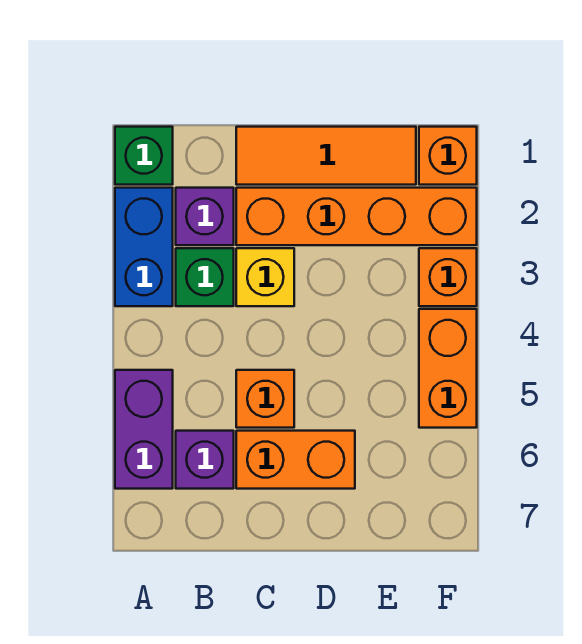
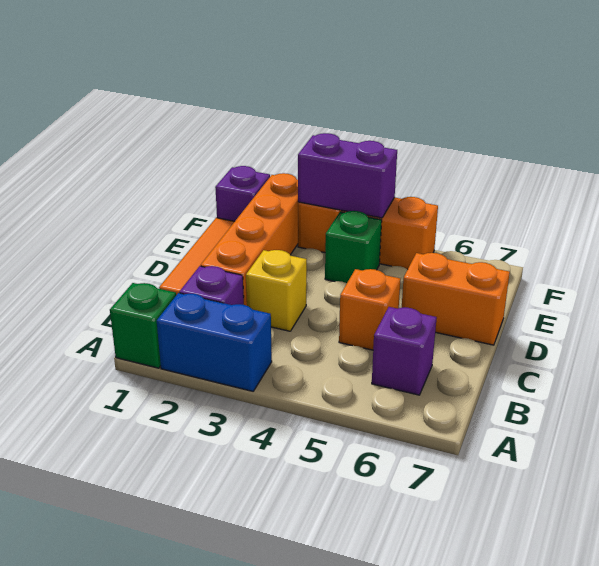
purple 1x2 brick [115,370,173,489] -> purple 1x2 brick moved to [298,133,397,218]
green 1x1 brick [176,248,234,306] -> green 1x1 brick moved to [325,211,382,283]
orange 1x2 brick [236,431,355,489] -> orange 1x2 brick turned to [402,253,510,345]
orange 1x1 brick [419,127,477,185] -> purple 1x1 brick [215,166,270,221]

